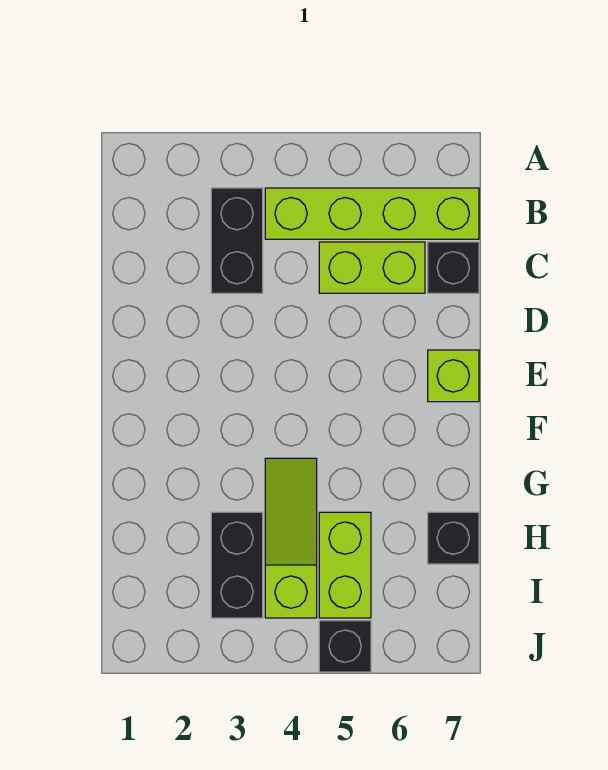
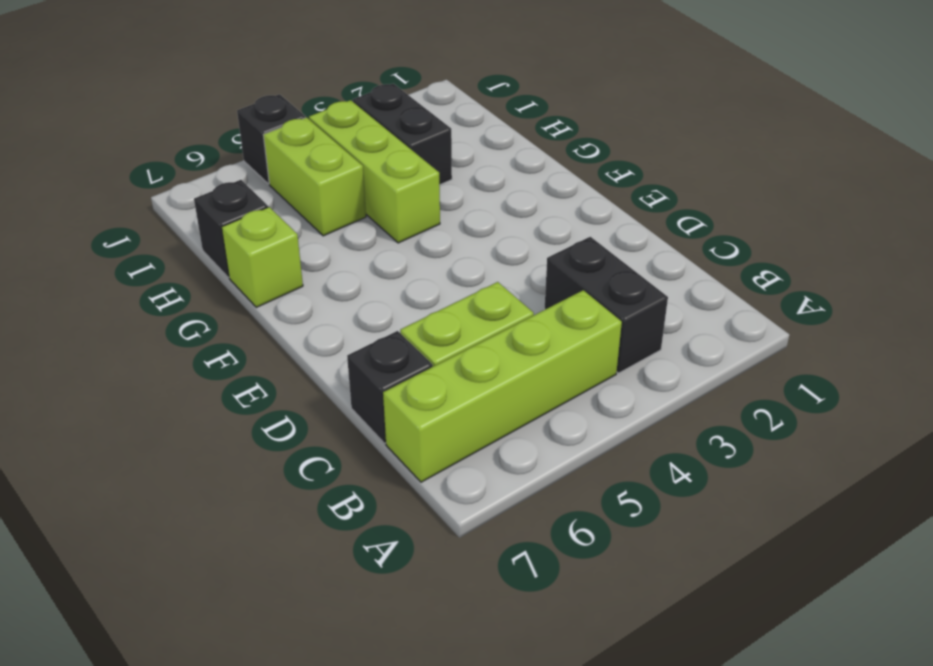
lime 1x1 brick [428,350,479,402] -> lime 1x1 brick moved to [222,207,303,307]
lime 1x3 slope [265,458,317,618] -> lime 1x3 brick [309,100,440,243]

